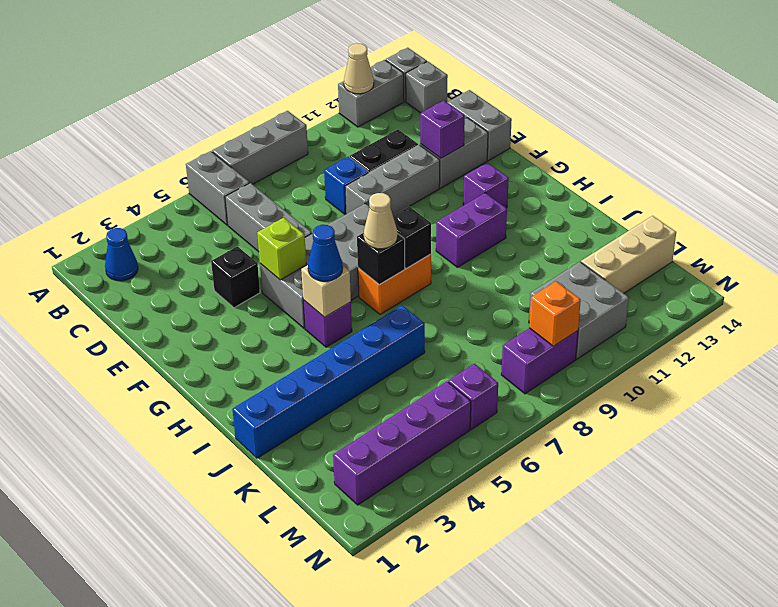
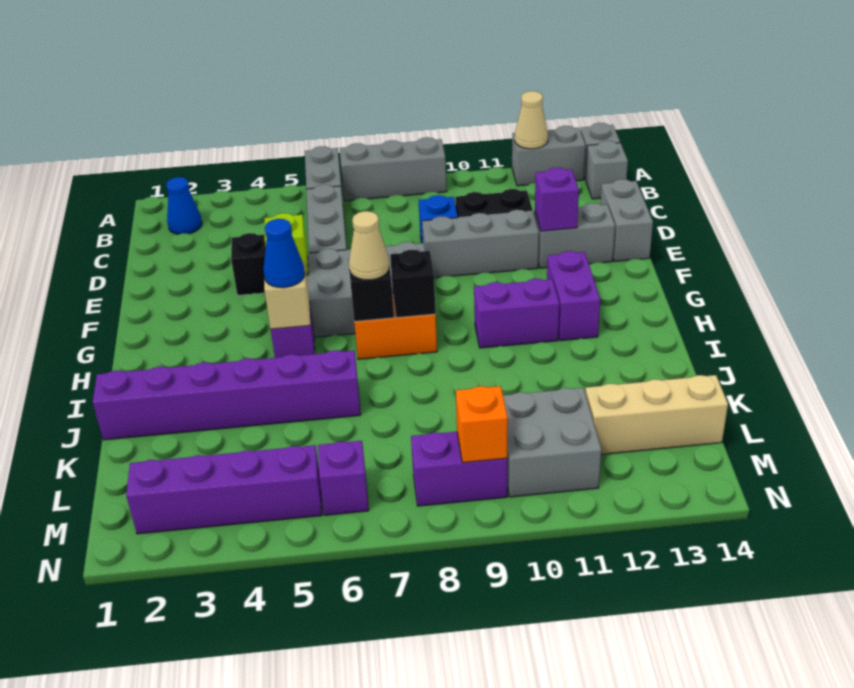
purple 1x1 brick [463,162,509,208] -> purple 1x2 brick [547,251,600,341]
blue 1x6 brick [232,305,425,458] -> purple 1x6 brick [93,350,361,440]

